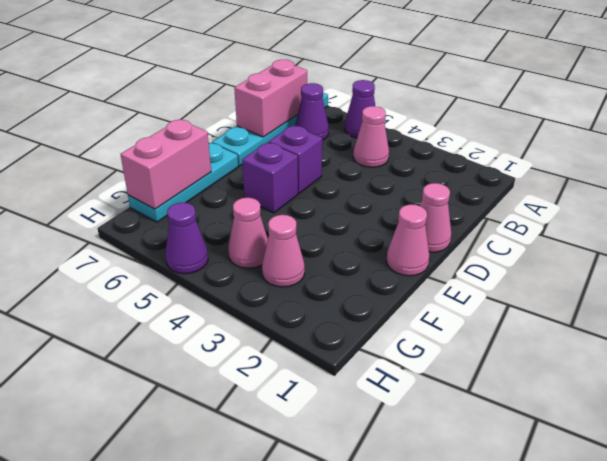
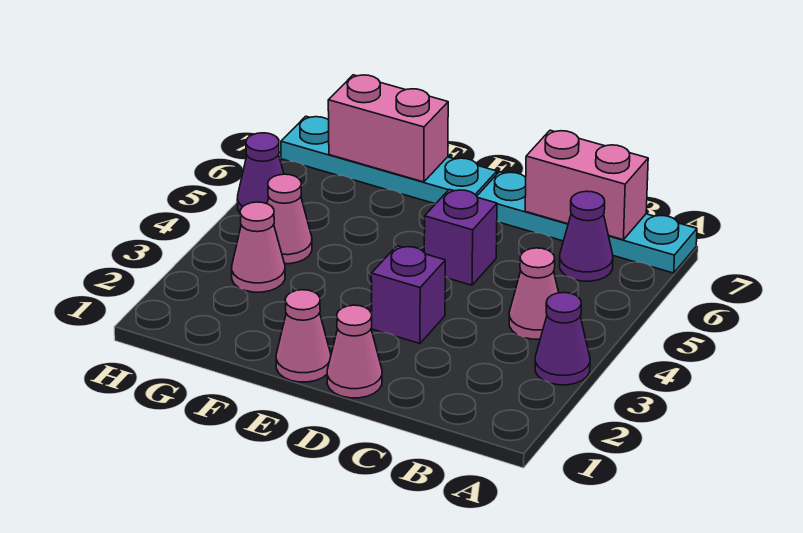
purple 1x1 cone [344,80,375,138] -> purple 1x1 cone moved to [535,293,590,385]
purple 1x1 brick [242,142,298,213] -> purple 1x1 brick moved to [371,246,445,344]
cyan 1x3 plate [128,143,238,222] -> cyan 1x4 plate [281,116,497,204]

